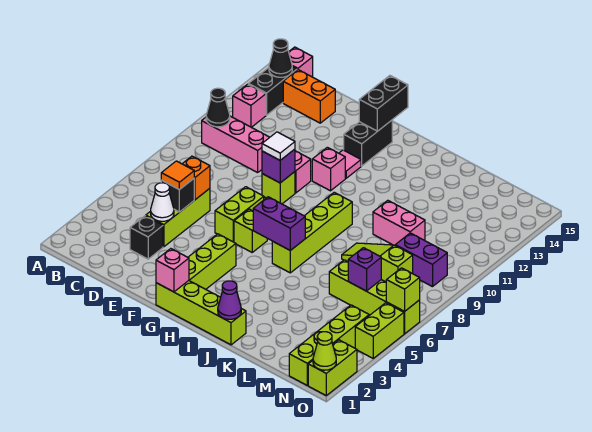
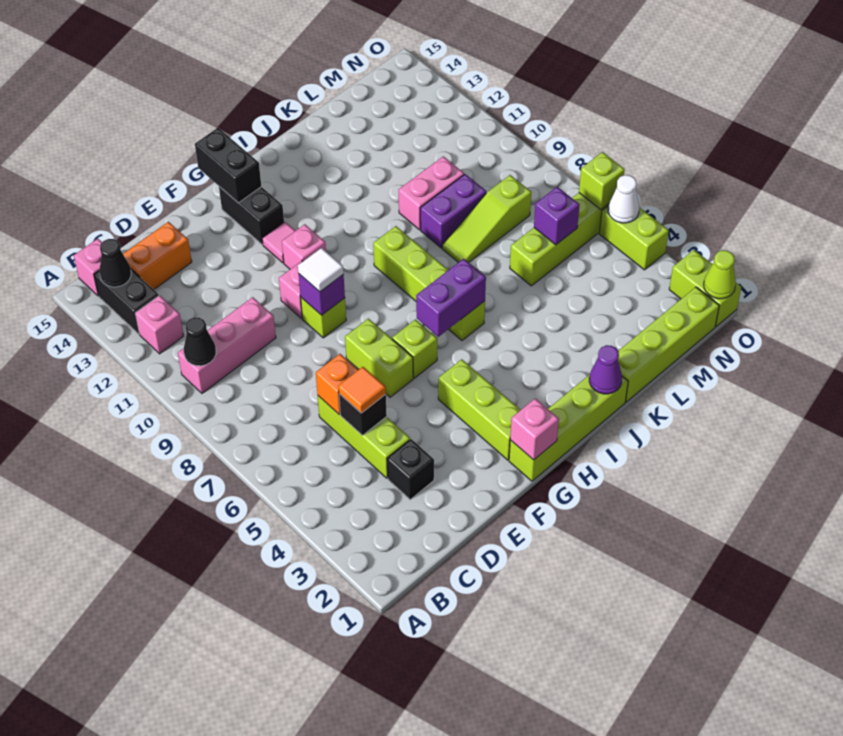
white 1x1 cone [151,183,174,221] -> white 1x1 cone moved to [608,175,639,223]
purple 1x2 brick [395,233,447,287] -> purple 1x2 brick moved to [420,174,486,248]
lime 1x4 brick [289,305,369,385] -> lime 1x4 brick turned to [618,287,719,402]

